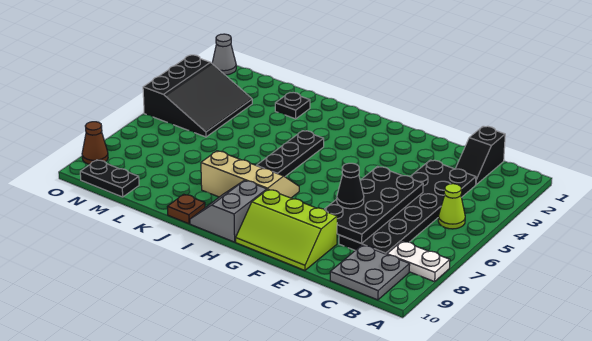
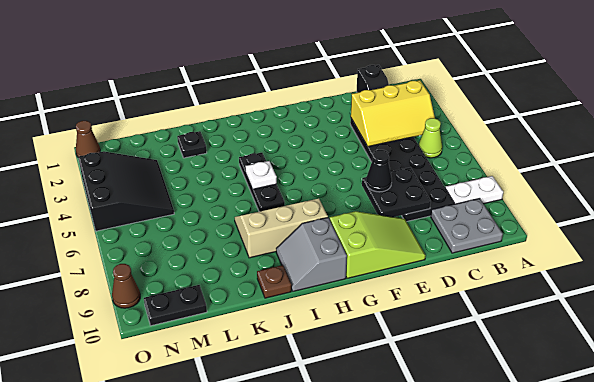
none -> yellow 2x3 slope [351,80,435,146]
black 2x4 plate [324,166,423,243] -> black 2x2 plate [362,168,431,217]
lime 2x3 slope [236,189,337,270] -> lime 2x3 slope turned to [330,211,425,278]
none -> white 1x1 plate [245,161,277,189]
grey 1x1 cone [212,34,236,75] -> brown 1x1 cone [76,121,100,157]

